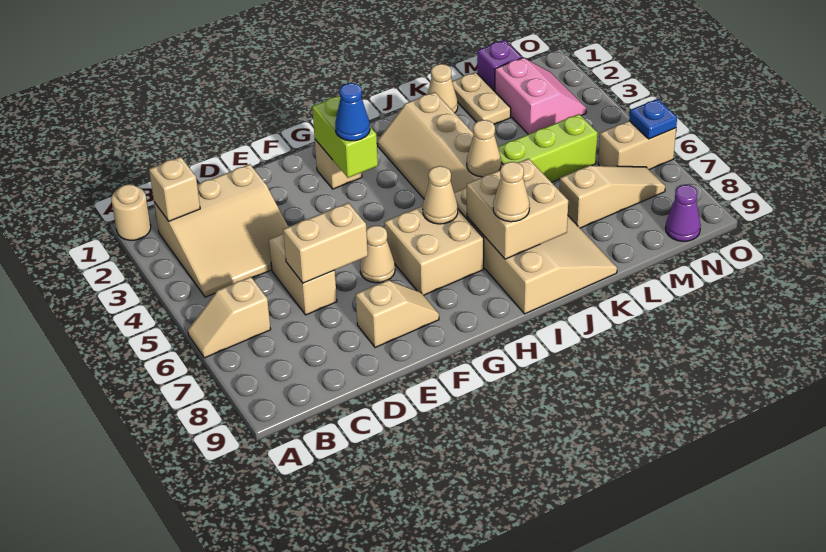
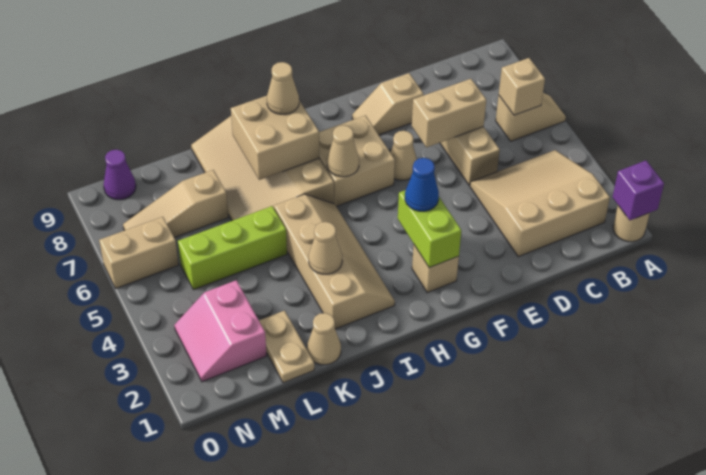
tan 1x1 brick [149,157,200,221] -> tan 1x1 brick moved to [499,58,545,115]
tan 1x1 cone [467,120,501,177] -> tan 1x1 cone moved to [309,222,342,274]
purple 1x1 brick [477,40,522,91] -> purple 1x1 brick moved to [612,161,664,220]
blue 1x1 plate [629,99,677,139] -> none

